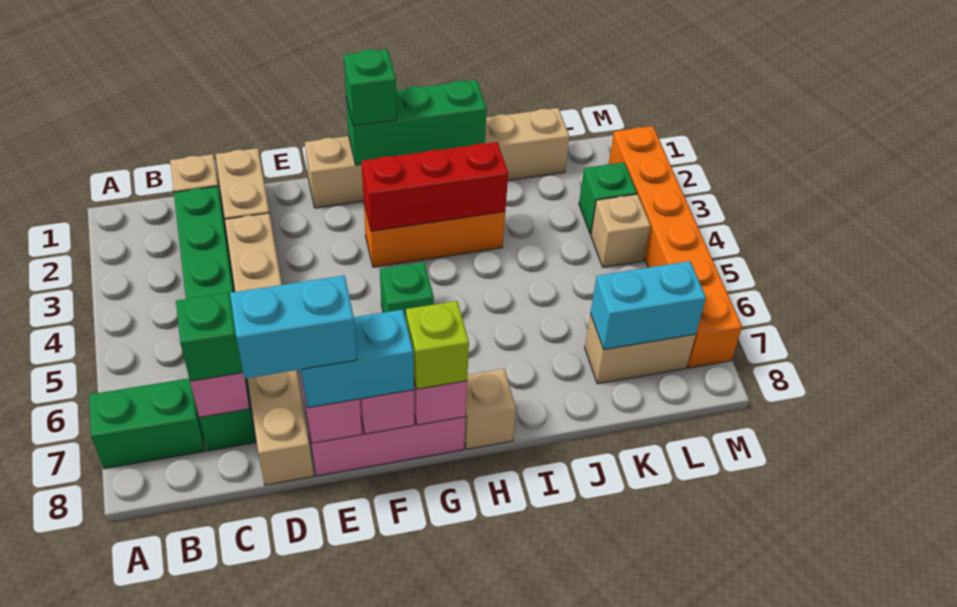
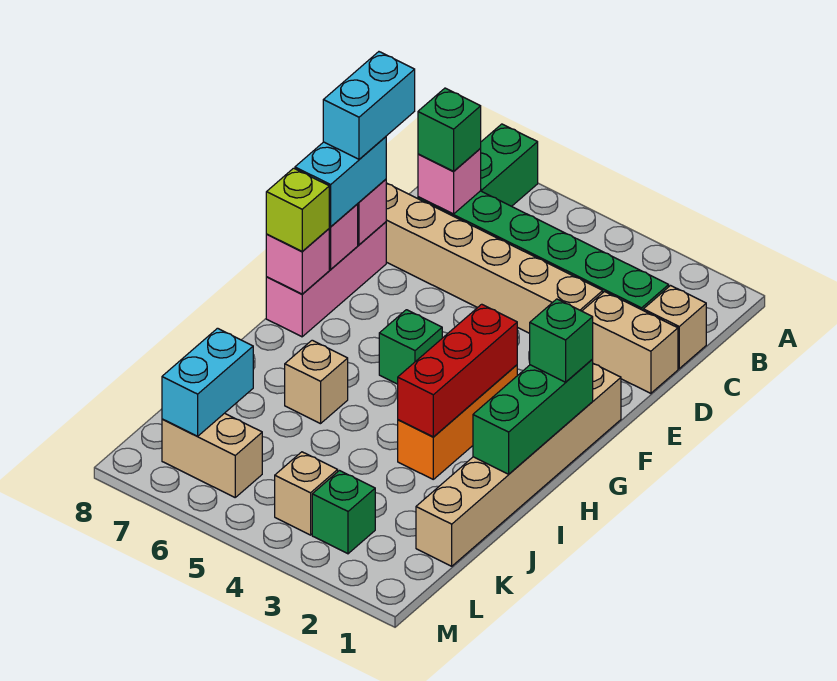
tan 1x1 brick [464,369,516,449] -> tan 1x1 brick moved to [285,340,348,424]
tan 1x2 brick [585,314,696,384] -> tan 1x2 brick turned to [162,413,262,497]
orange 1x6 brick [609,126,742,368] -> none

